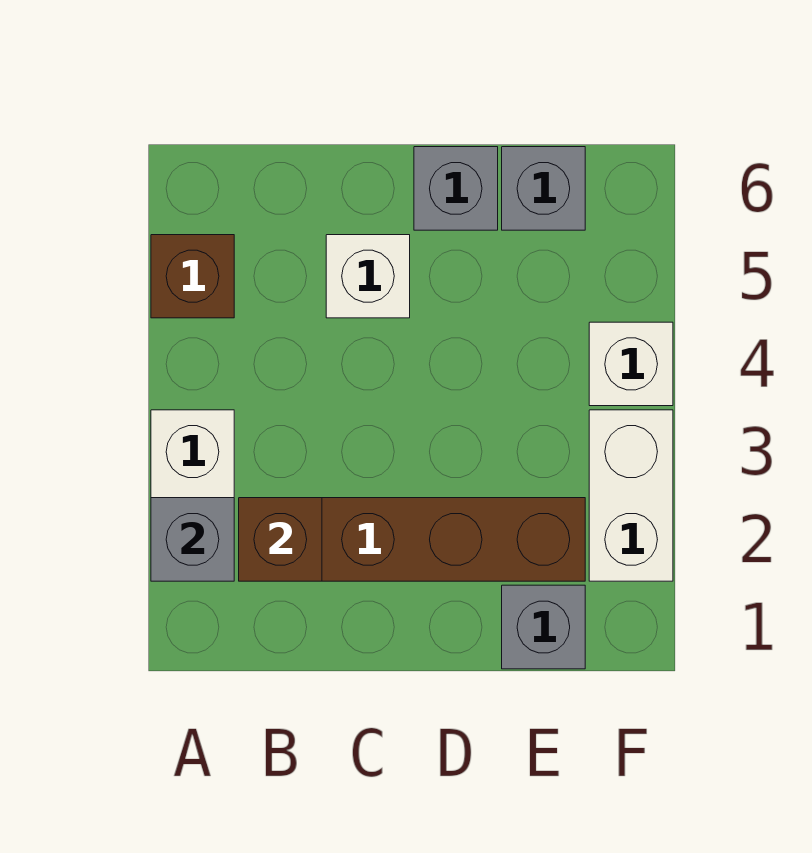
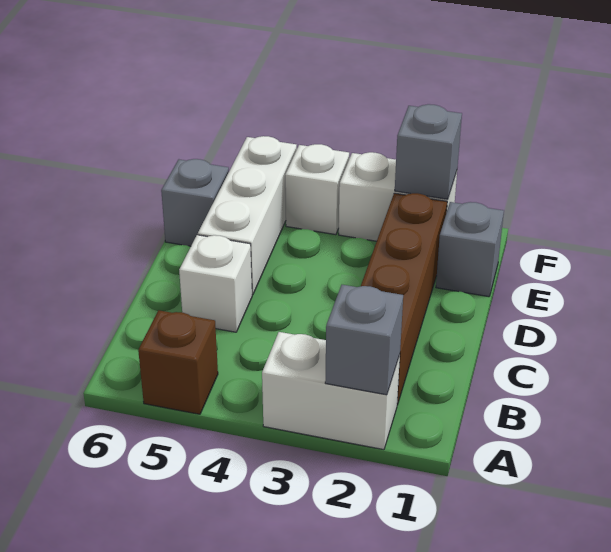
brown 1x1 brick [239,498,322,581] -> none
none -> white 1x3 brick [198,136,297,295]
grey 1x1 brick [414,147,498,230] -> grey 1x1 brick moved to [395,104,462,199]

